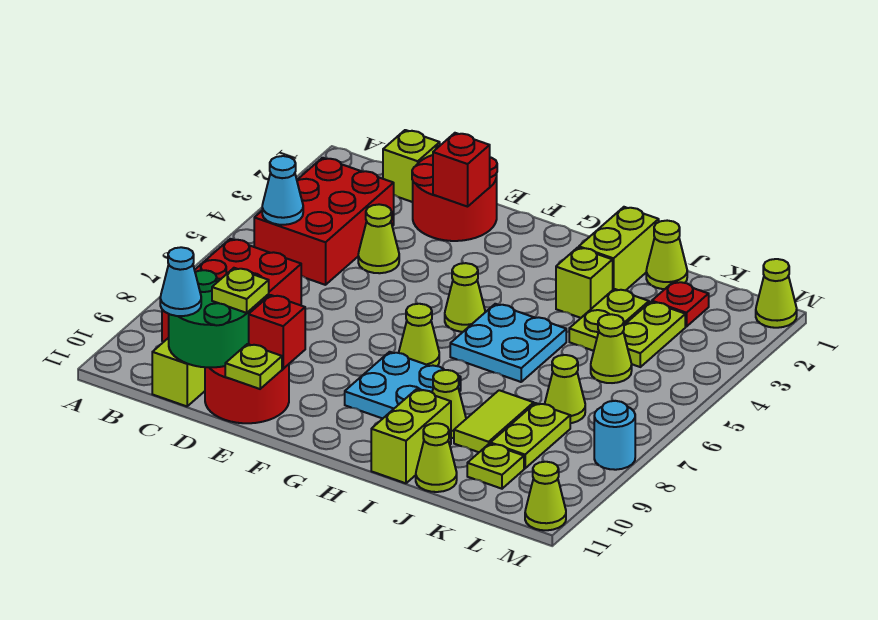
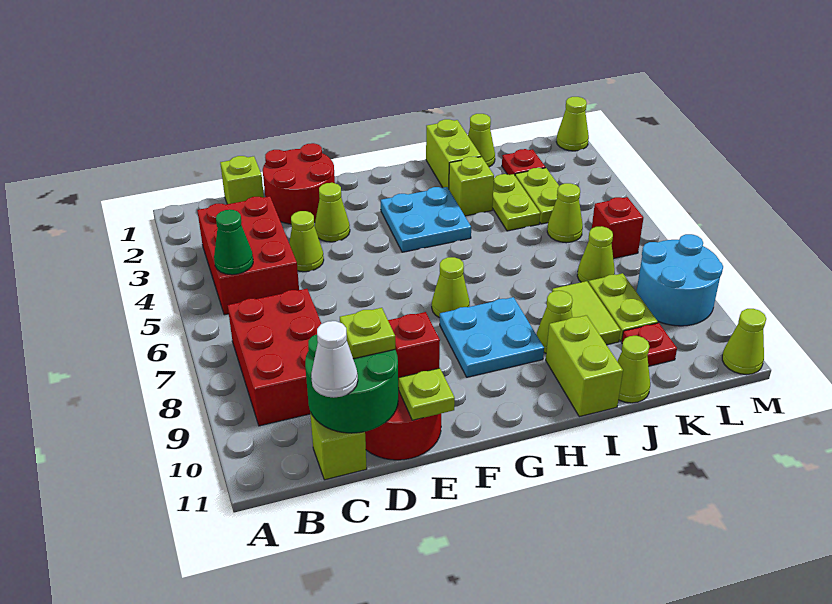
cyan 1x1 cone [262,156,303,225] -> green 1x1 cone [214,210,253,275]
cyan 1x1 cone [160,247,201,316] -> white 1x1 cone [311,321,358,398]
red 1x1 brick [433,133,490,207] -> red 1x1 brick moved to [592,197,643,259]
lime 1x1 cone [445,263,485,332] -> lime 1x1 cone moved to [315,183,350,242]
cyan 2x2 plate [450,304,566,382] -> cyan 2x2 plate moved to [381,187,471,252]
lime 1x1 plate [467,444,524,489] -> red 1x1 plate [622,323,677,366]
cyan 1x1 round brick [594,401,635,470] -> cyan 2x2 round brick [636,234,723,326]

